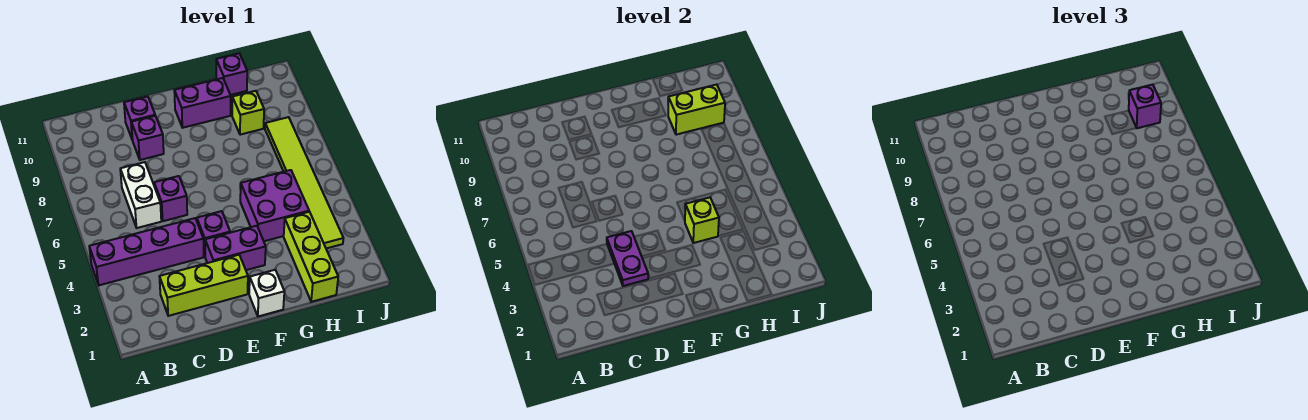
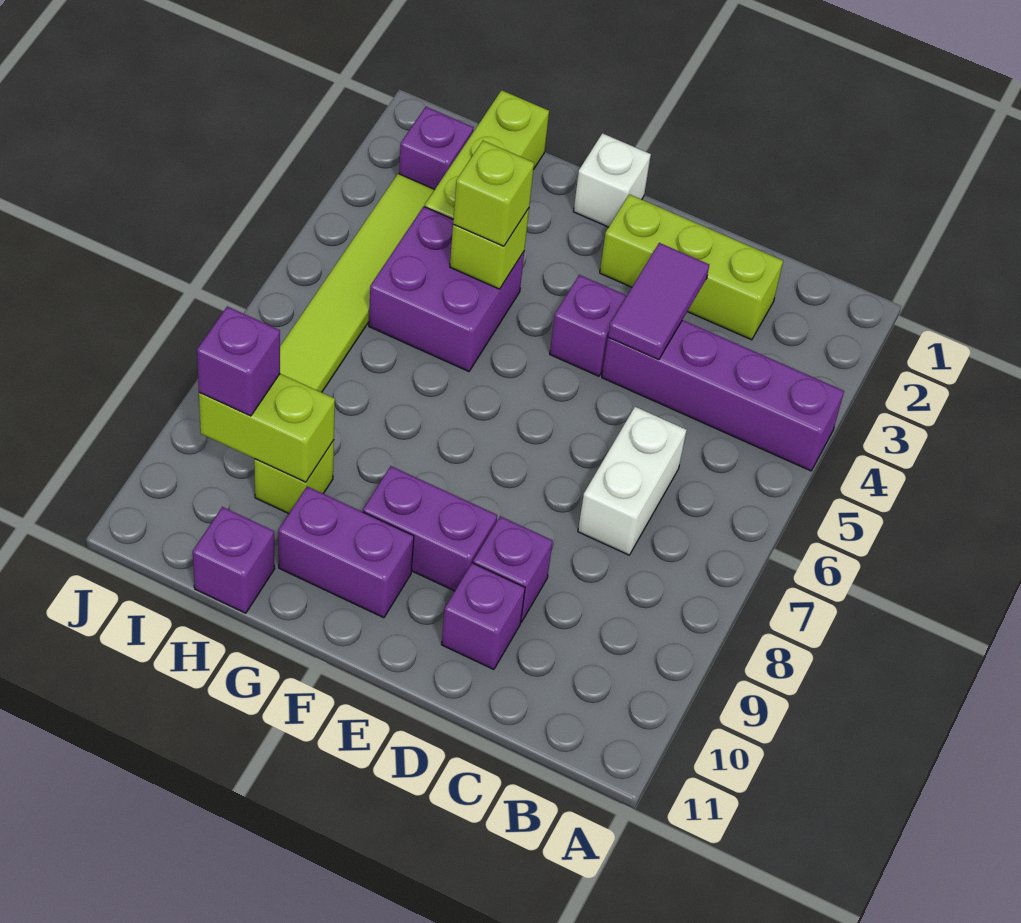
purple 1x2 plate [607,231,648,286] -> purple 1x2 tile [608,243,709,360]
purple 1x1 brick [154,176,187,221] -> purple 1x1 brick moved to [399,107,473,189]
purple 1x2 brick [205,226,266,270] -> purple 1x2 brick moved to [363,466,497,591]
none -> lime 1x1 brick [453,141,534,246]

